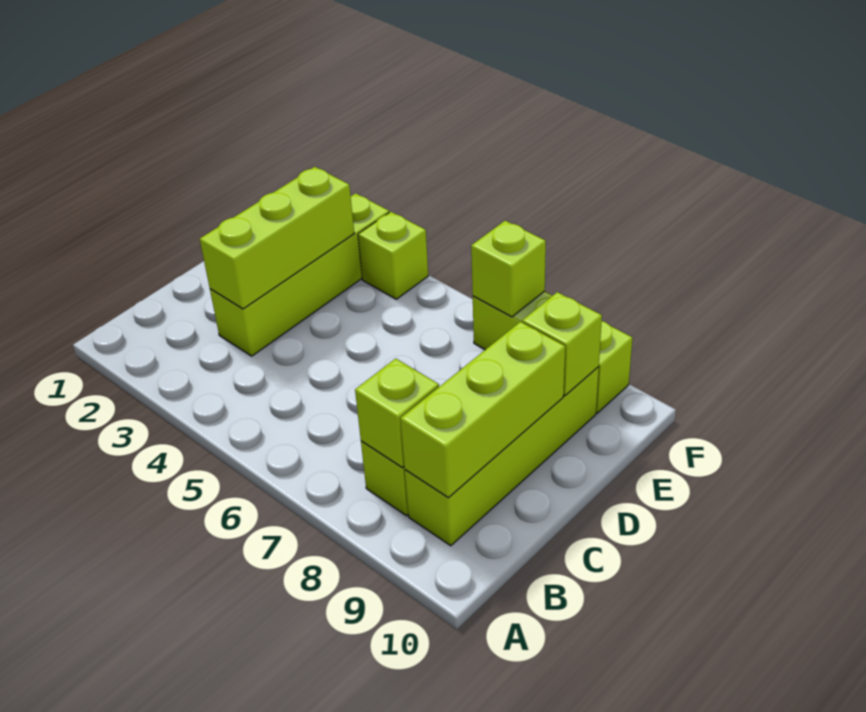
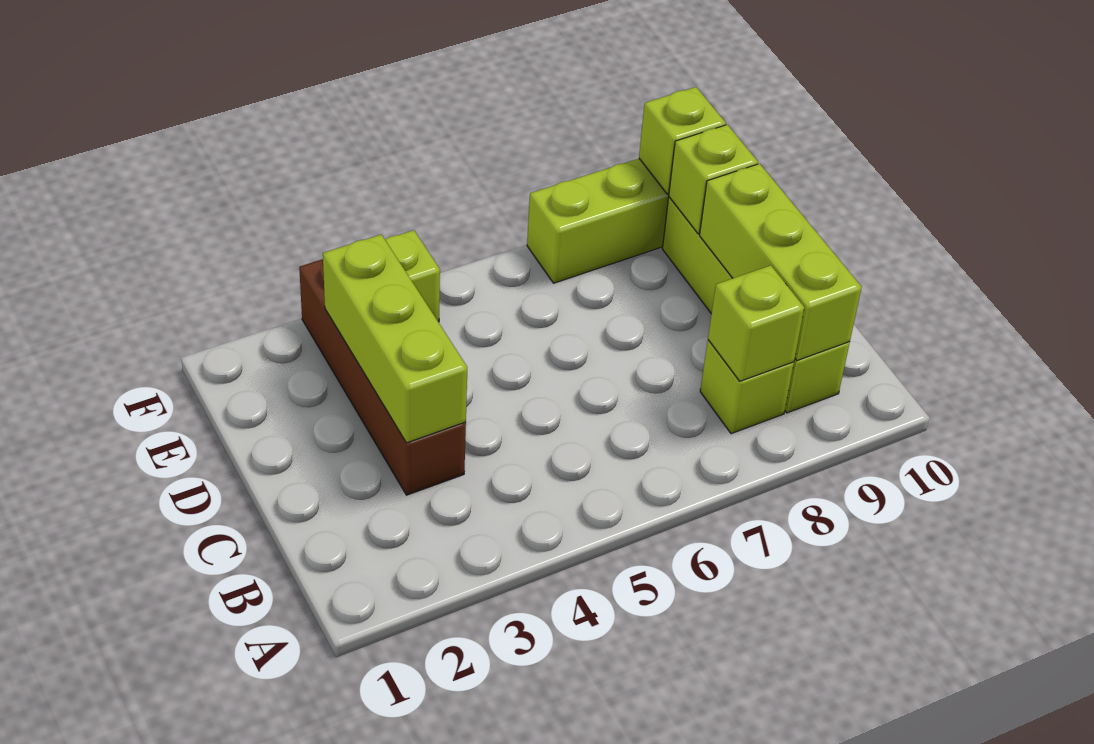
lime 1x4 brick [210,193,389,356] -> brown 1x4 brick [299,259,466,495]
lime 1x1 brick [471,221,546,317] -> lime 1x1 brick moved to [639,87,726,194]

